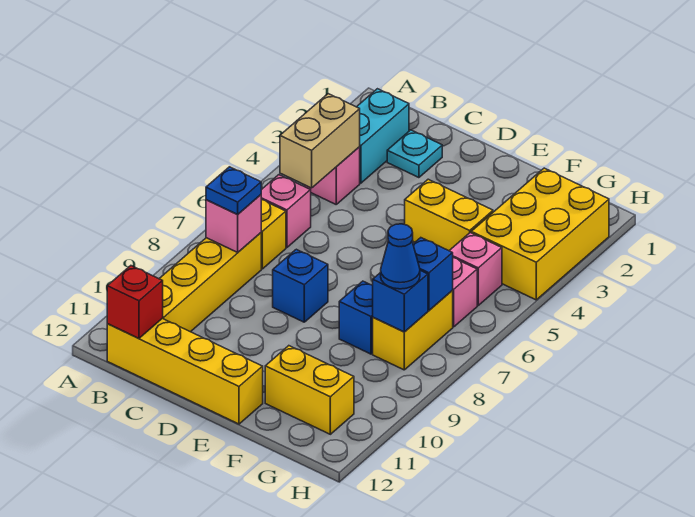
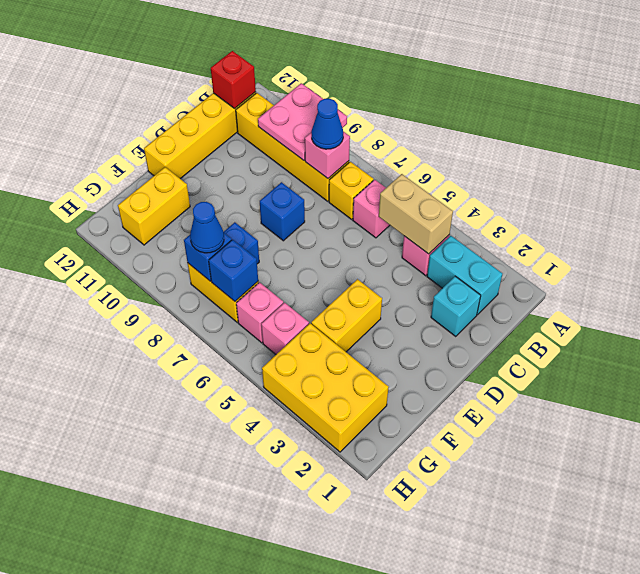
none -> pink 2x2 plate [258,83,347,160]
blue 1x1 plate [206,167,261,215] -> blue 1x1 cone [311,99,343,149]
cyan 1x1 plate [387,130,442,178] -> cyan 1x1 brick [431,276,481,337]

